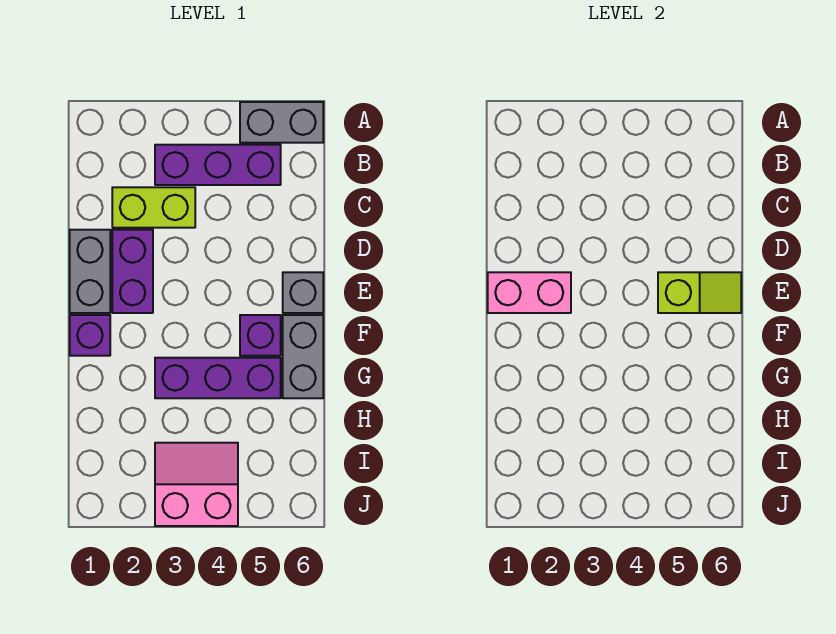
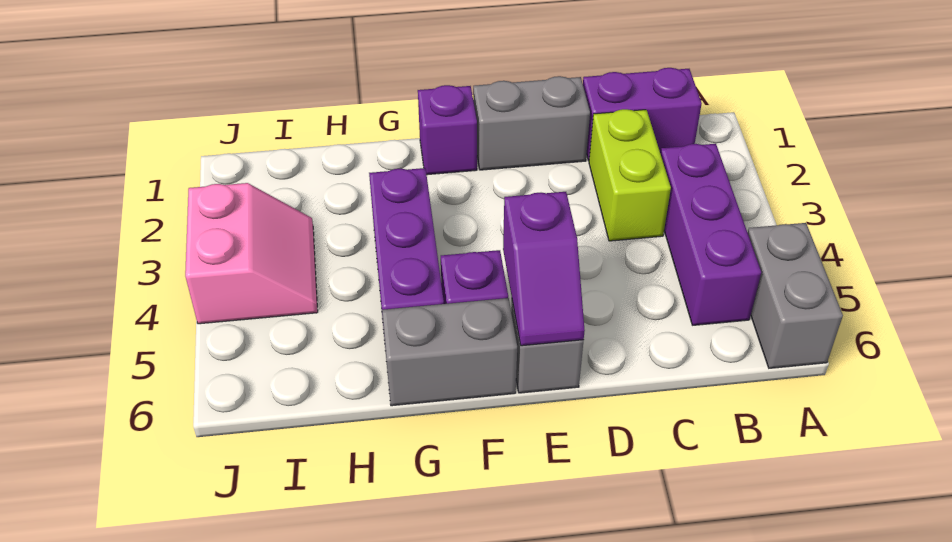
purple 1x2 brick [112,230,153,313] -> purple 1x2 brick moved to [583,68,702,161]
pink 1x2 brick [488,272,571,313] -> none
lime 1x2 slope [658,272,741,313] -> purple 1x2 slope [503,192,585,346]

